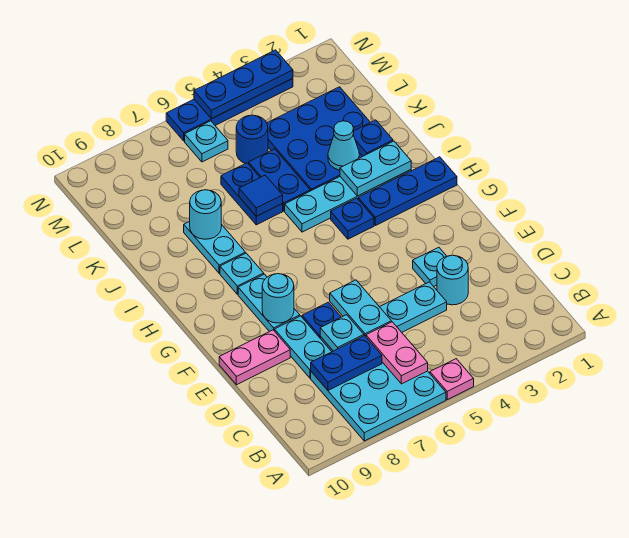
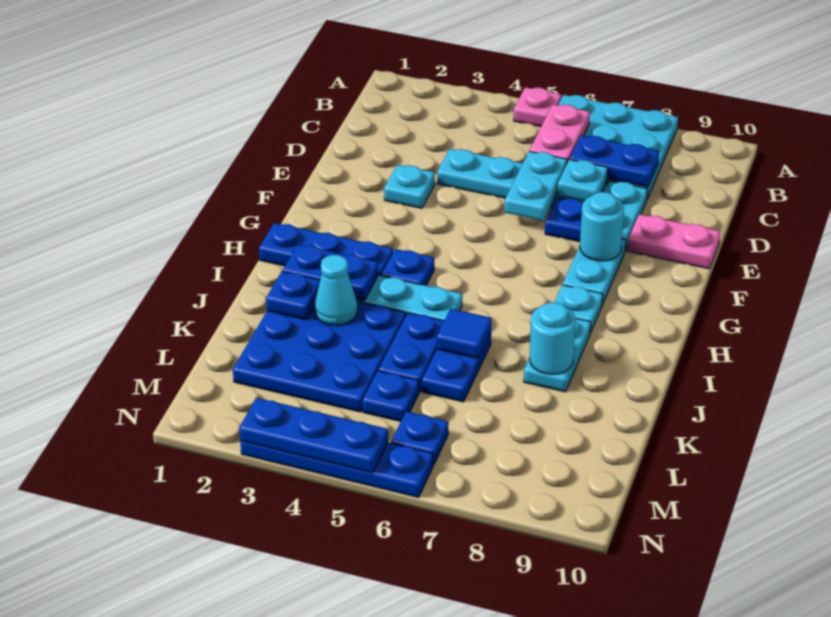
cyan 1x1 round brick [437,255,468,305] -> none
cyan 1x2 plate [340,141,411,196] -> blue 1x2 plate [283,244,379,301]
blue 1x1 round brick [236,115,268,164] -> blue 1x1 plate [363,371,419,421]
cyan 1x1 plate [185,121,228,162] -> blue 1x1 plate [391,412,449,465]

